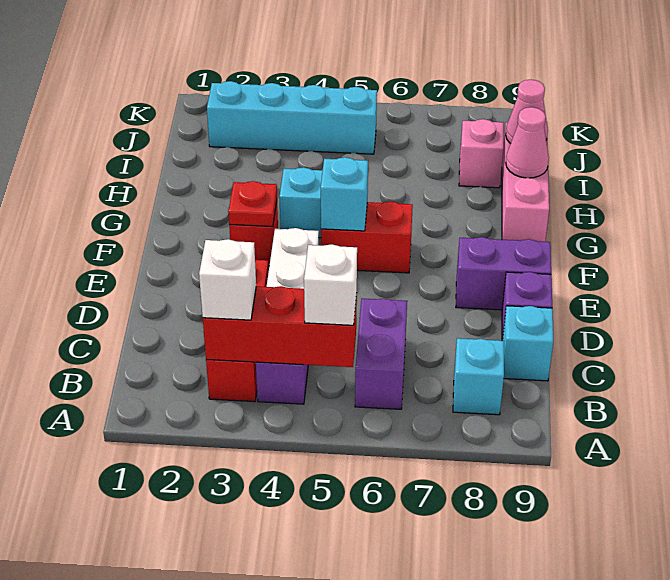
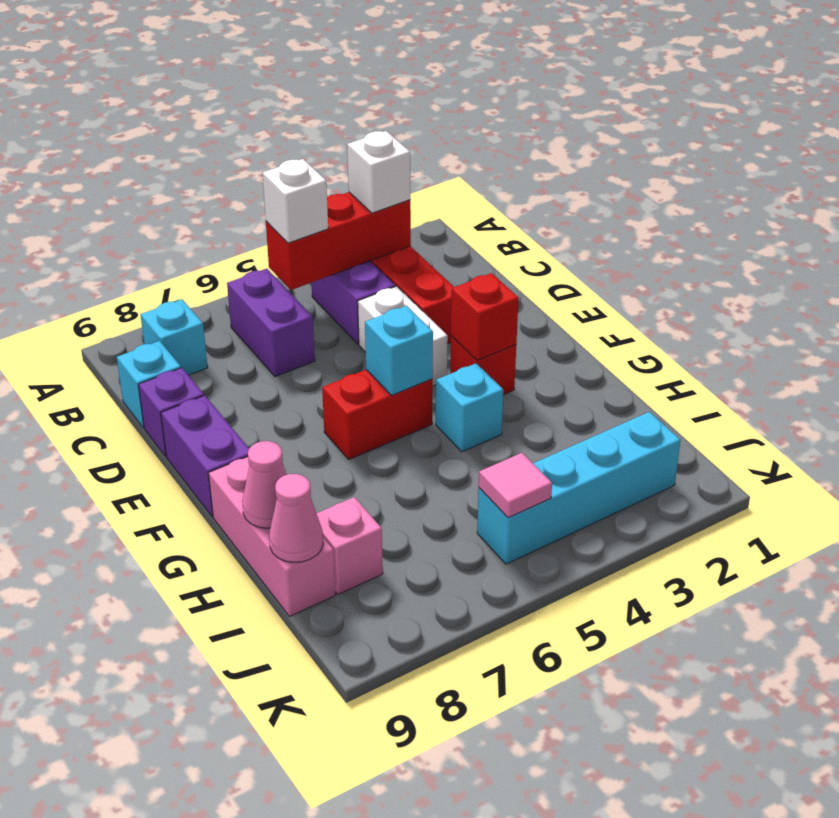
purple 1x2 brick [456,237,551,310] -> purple 1x2 brick turned to [161,396,249,517]
red 1x1 plate [228,181,277,227] -> red 1x1 brick [451,273,519,361]
none -> pink 1x1 tile [479,453,552,518]

